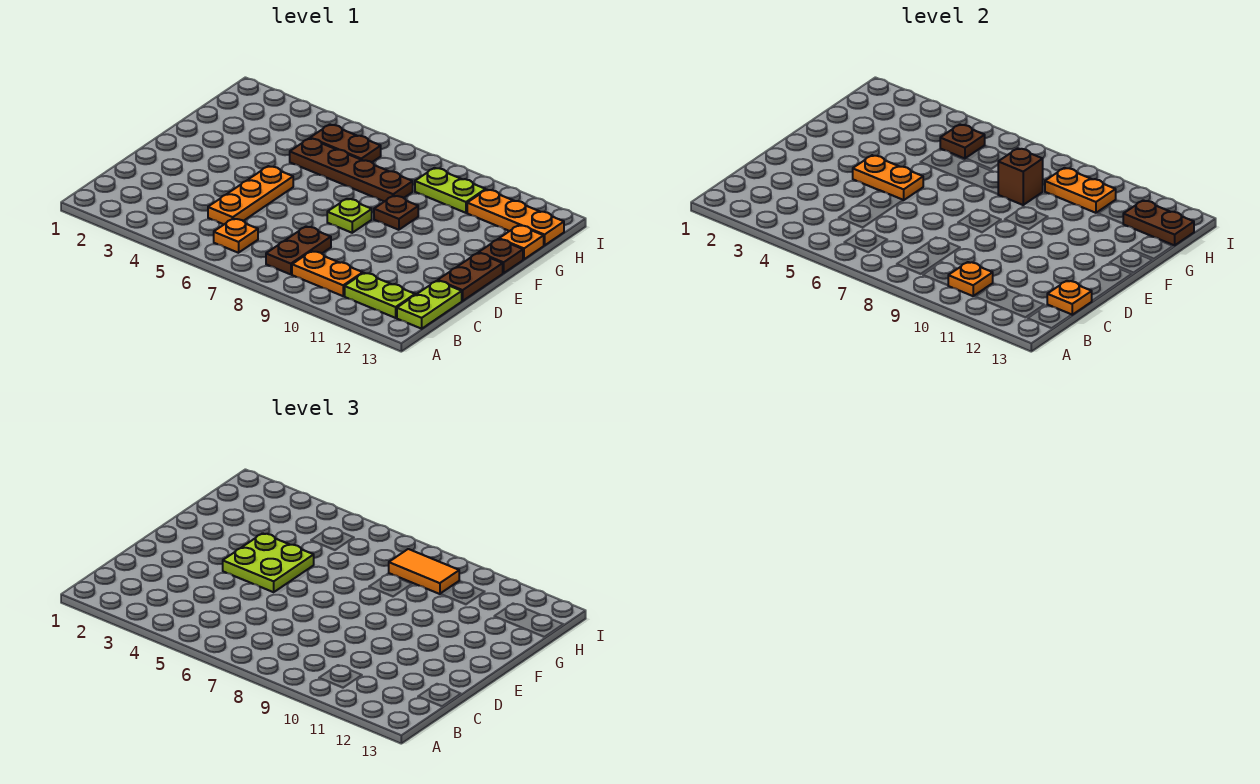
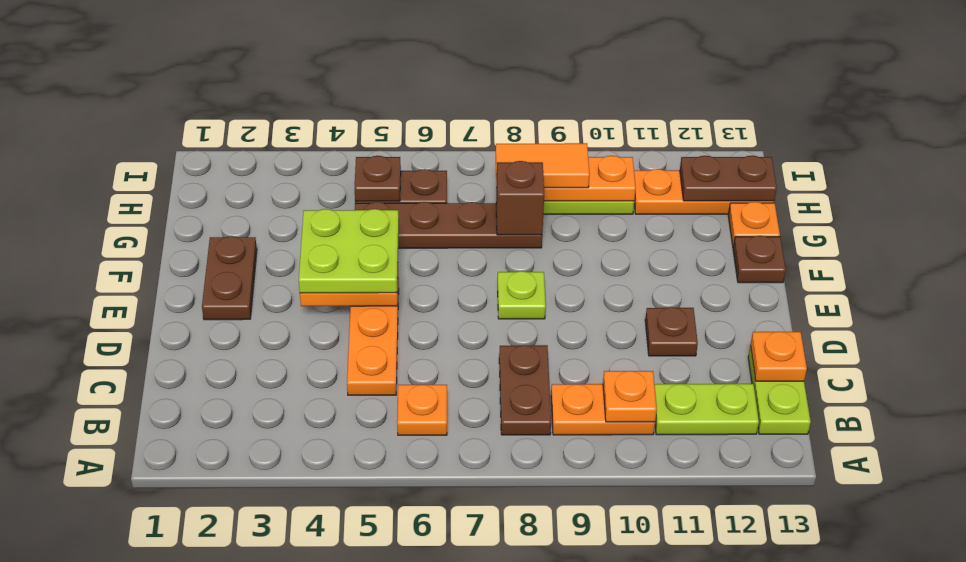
brown 1x2 plate [438,253,503,301] -> brown 1x2 plate moved to [202,236,257,320]
brown 1x1 plate [374,195,418,230] -> brown 1x1 plate moved to [645,307,698,356]

